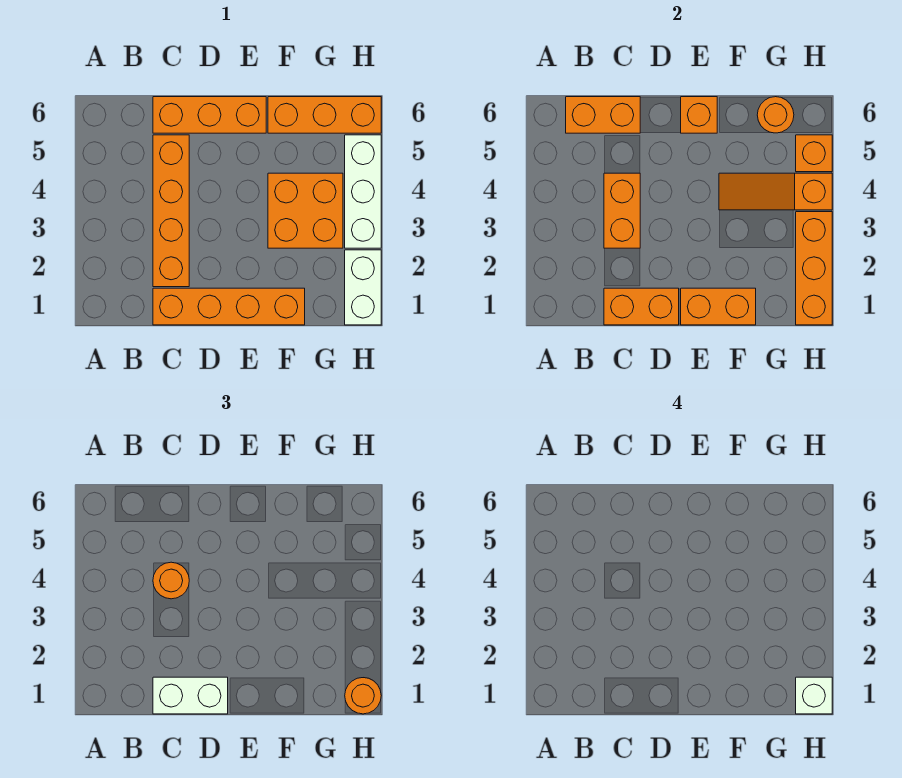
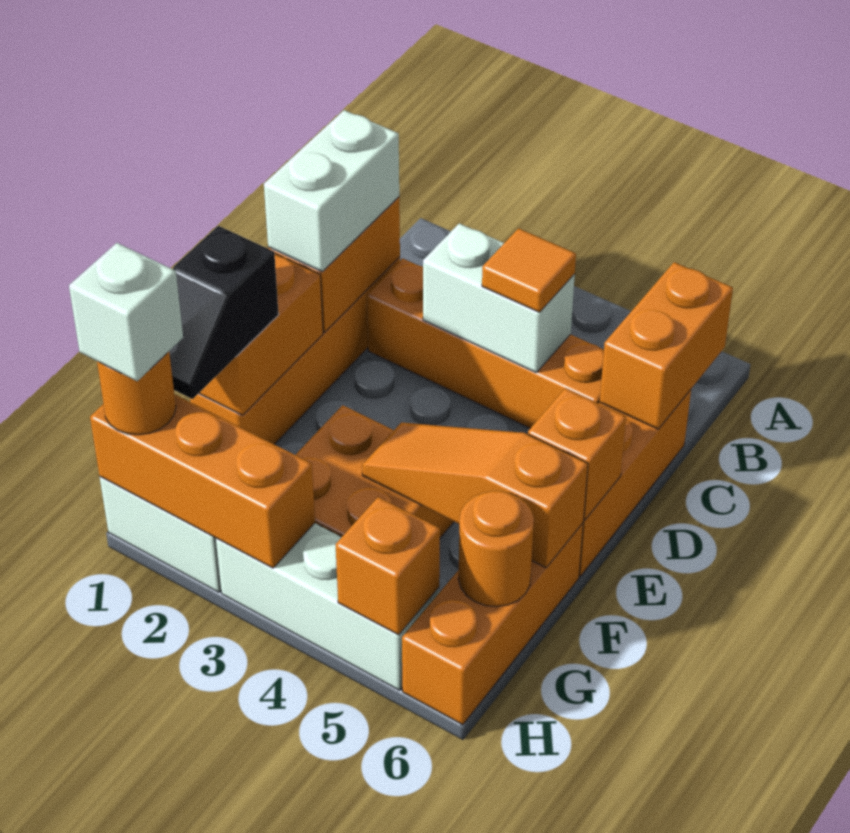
orange 1x2 brick [604,173,640,248] -> white 1x2 brick [423,223,575,372]
orange 1x1 round brick [153,562,189,599] -> orange 1x1 tile [482,228,576,312]
none -> black 1x2 slope [169,226,279,399]
orange 1x3 slope [719,173,832,210] -> orange 1x3 slope turned to [362,422,588,568]

